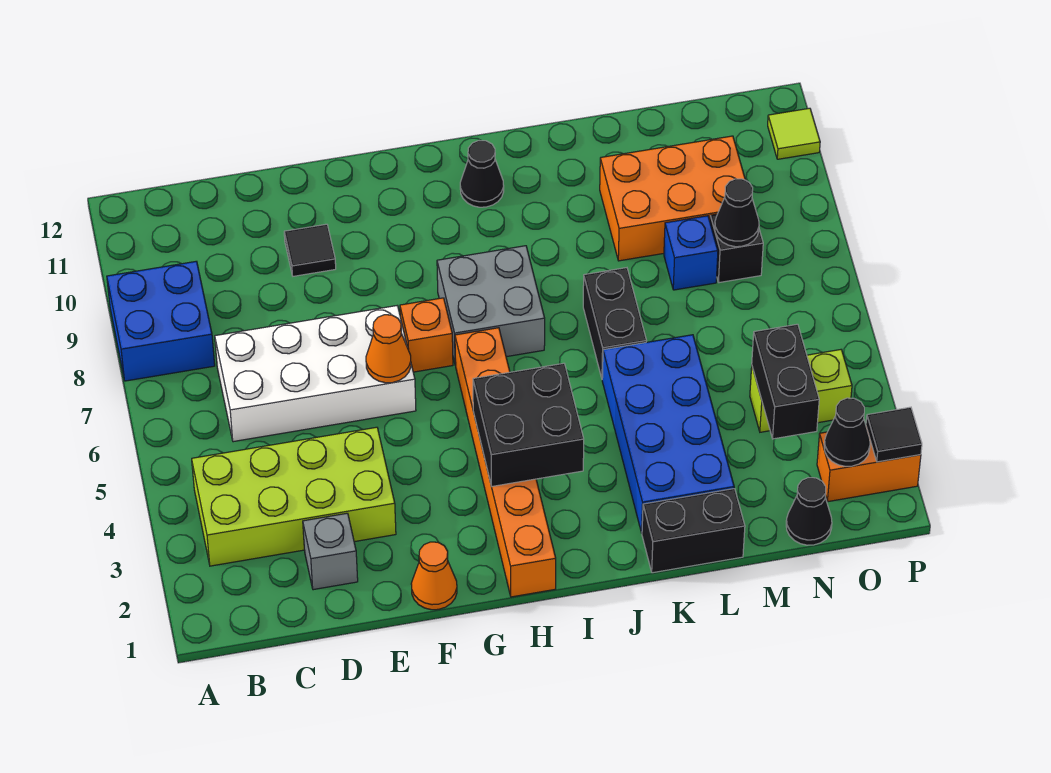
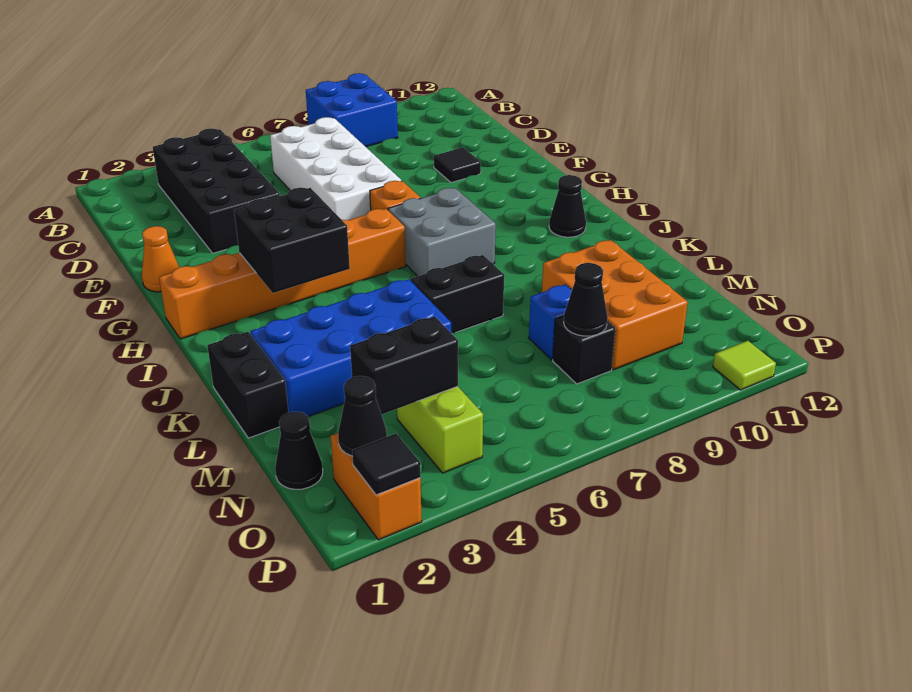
lime 2x4 brick [192,427,396,566] -> black 2x4 brick [153,128,280,253]
grey 1x1 brick [303,513,358,590] -> none
orange 1x1 cone [366,315,411,383] -> none

